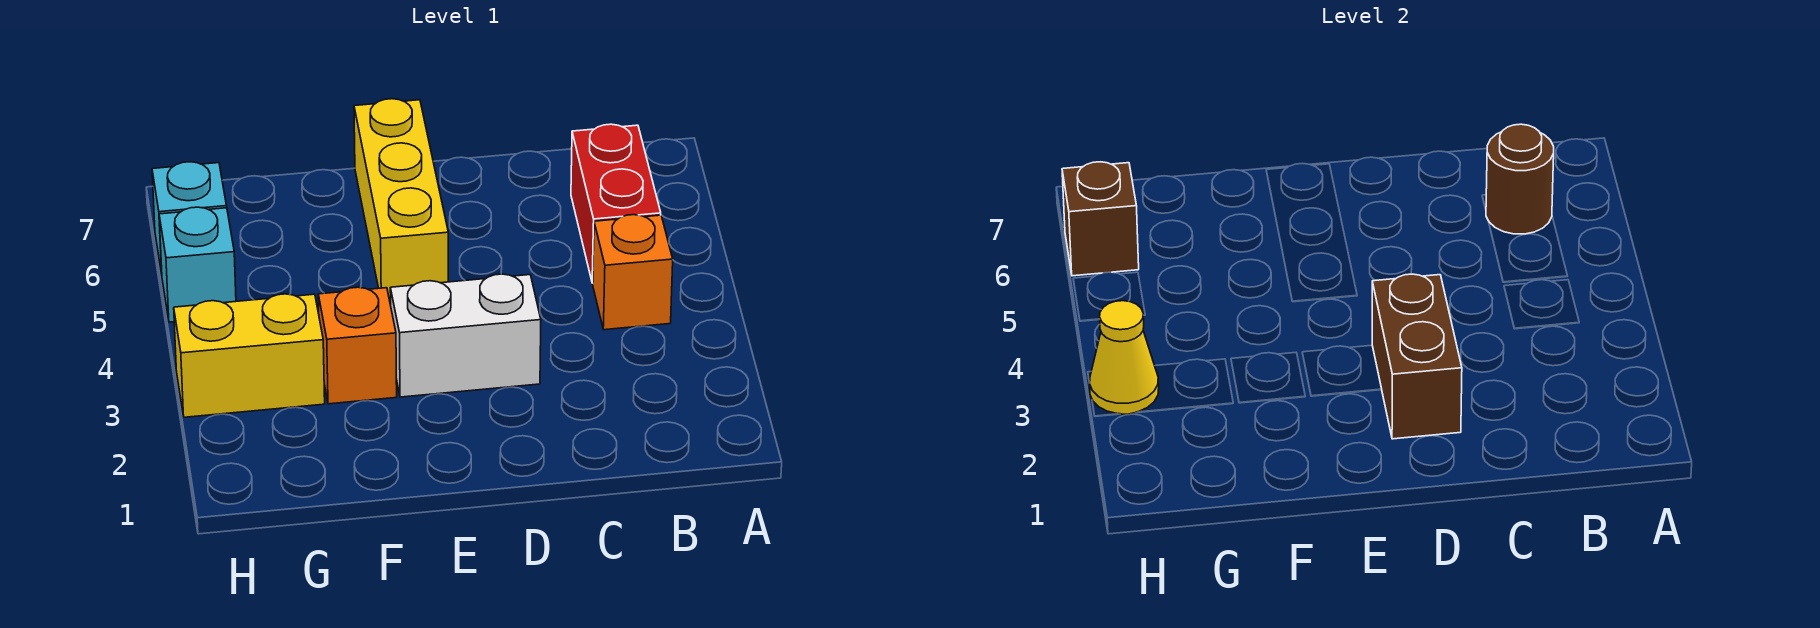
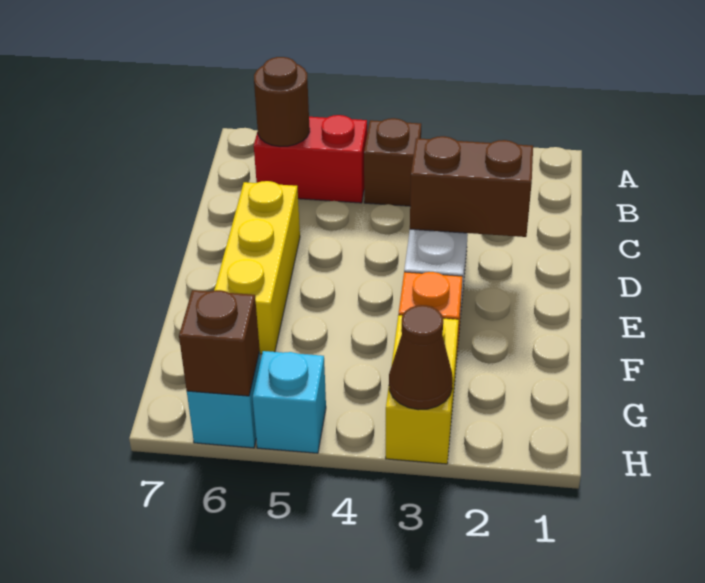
orange 1x1 brick [593,215,673,330] -> brown 1x1 brick [364,118,421,206]
yellow 1x3 brick [354,99,448,302] -> yellow 1x3 brick turned to [214,181,300,354]
yellow 1x1 cone [1090,301,1159,414] -> brown 1x1 cone [389,305,453,410]

